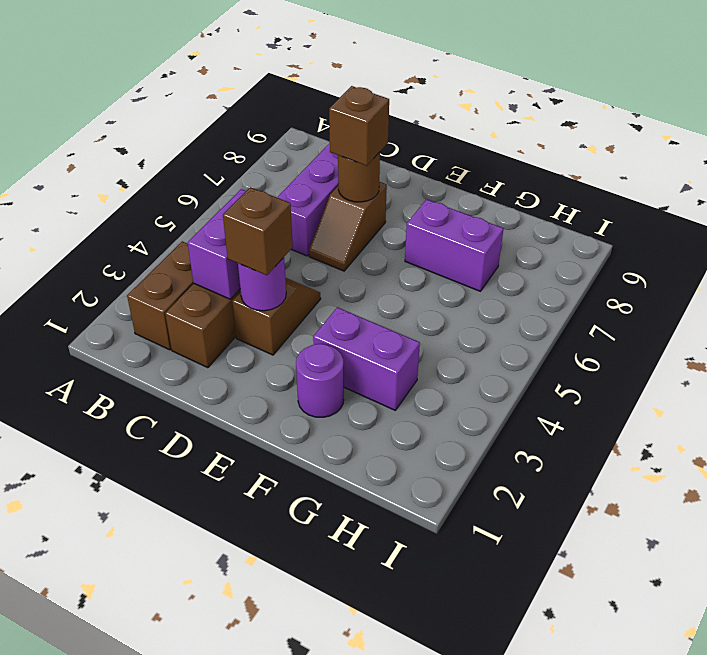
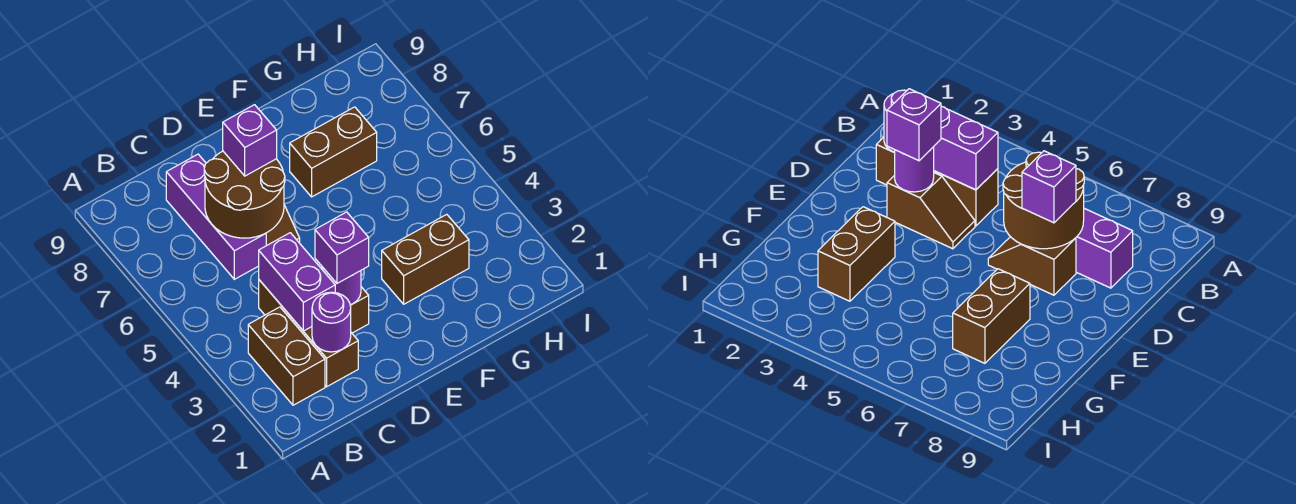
brown 1x1 brick [223,187,293,275] -> purple 1x1 brick [315,212,369,283]
brown 1x1 round brick [338,152,380,202] -> brown 2x2 round brick [204,151,285,238]
brown 1x1 brick [329,86,389,166] -> purple 1x1 brick [223,105,277,176]
purple 1x1 round brick [296,344,344,417] -> purple 1x1 round brick moved to [312,292,351,352]
purple 1x2 brick [313,307,420,410] -> brown 1x2 brick [382,214,469,304]
purple 1x2 brick [405,199,504,291] -> brown 1x2 brick [290,107,377,197]

